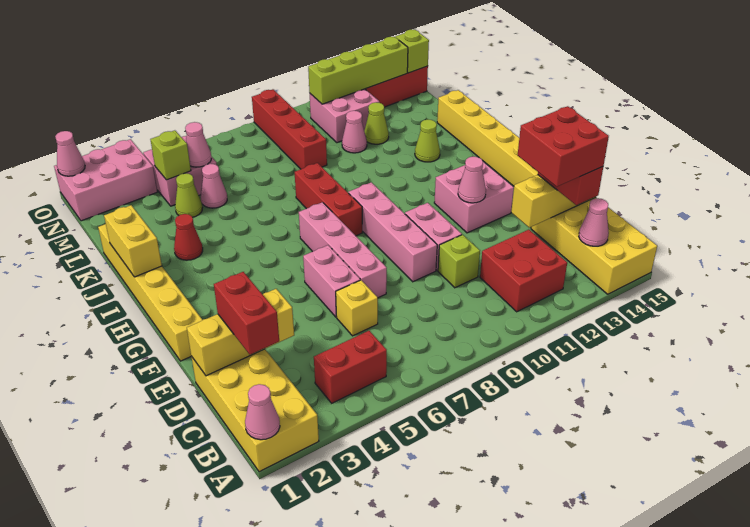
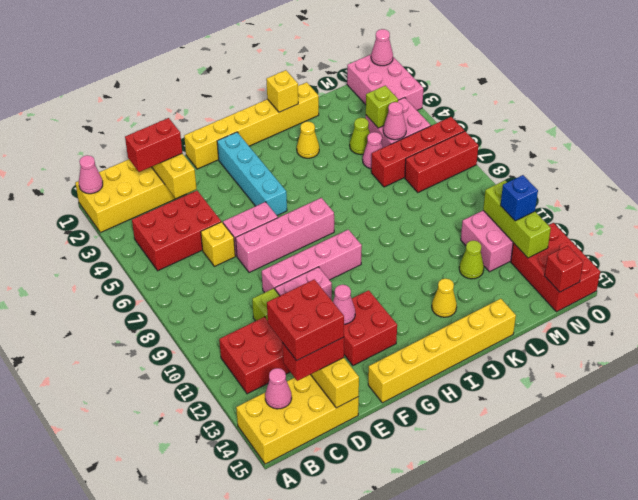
red 1x2 brick [314,331,387,403] -> red 2x3 brick [132,191,221,271]
pink 2x2 brick [434,162,514,233] -> red 2x2 brick [344,290,397,366]
none -> cyan 1x4 brick [217,132,287,215]
red 1x3 brick [295,163,362,236] -> red 1x3 brick moved to [405,131,478,192]
yellow 1x2 brick [104,205,162,277] -> yellow 1x1 brick [266,70,298,112]
red 1x1 cone [174,214,203,260] -> yellow 1x1 cone [297,121,319,158]
lime 1x1 cone [415,120,440,162] -> yellow 1x1 cone [432,278,457,317]
red 1x4 brick [252,89,327,169] -> red 1x4 brick moved to [371,117,464,187]
pink 1x1 cone [342,111,367,153] -> none
lime 1x4 brick [308,37,408,104] -> lime 1x3 brick [483,181,551,258]
none -> blue 1x1 brick [500,175,538,221]
lime 1x1 brick [395,29,429,73] -> red 1x1 brick [545,246,583,292]

